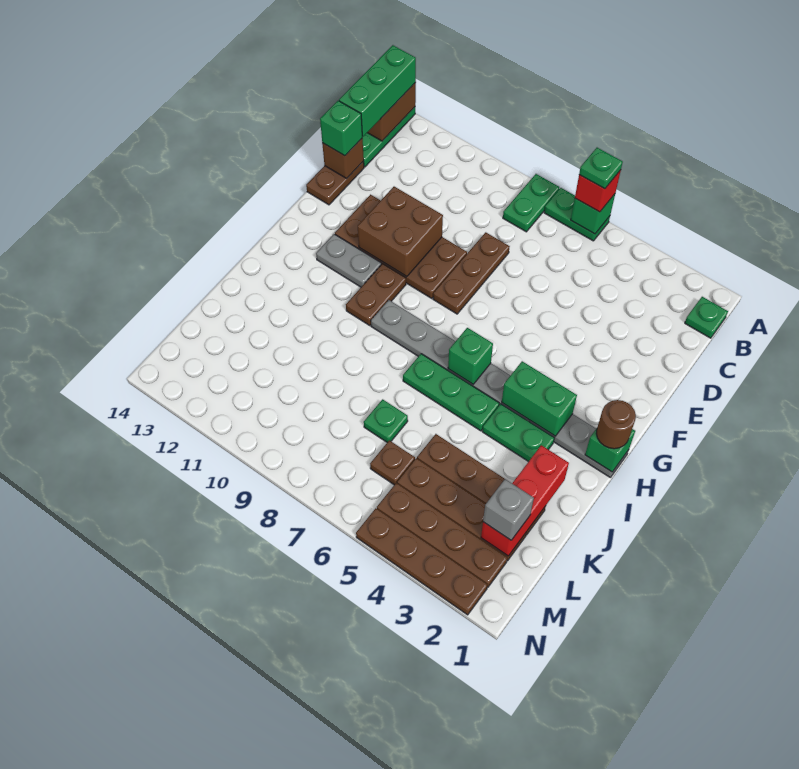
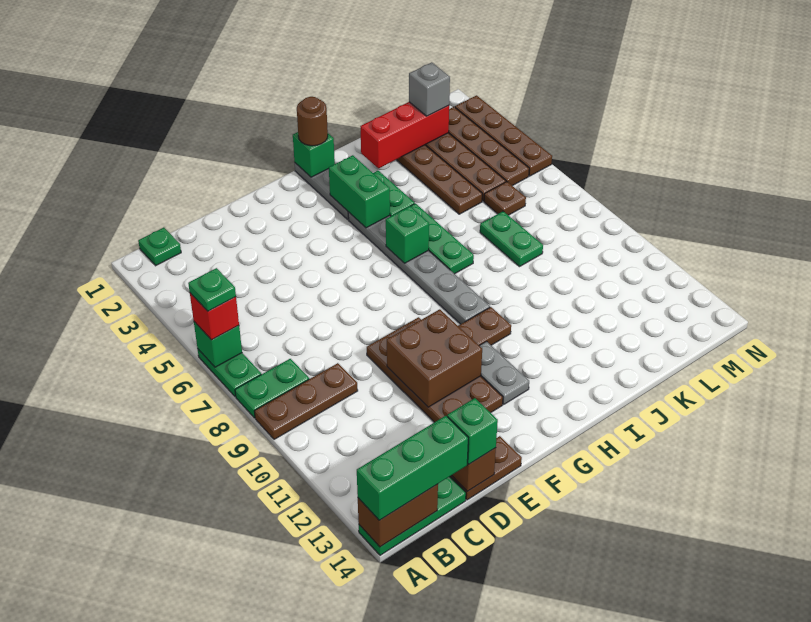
brown 1x3 plate [433,232,510,314] -> brown 1x3 plate moved to [254,363,358,439]
green 1x1 plate [364,399,408,442] -> green 1x2 plate [480,211,543,267]

